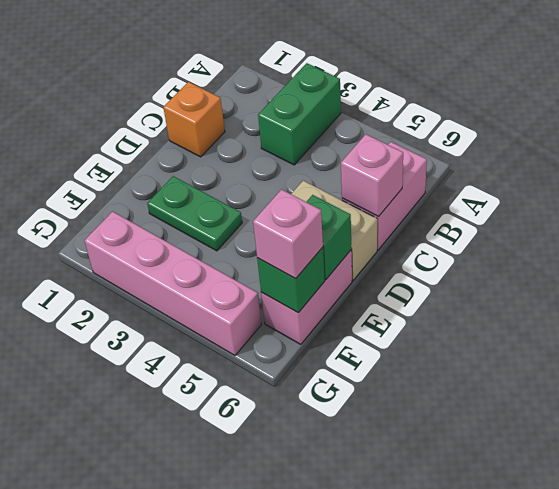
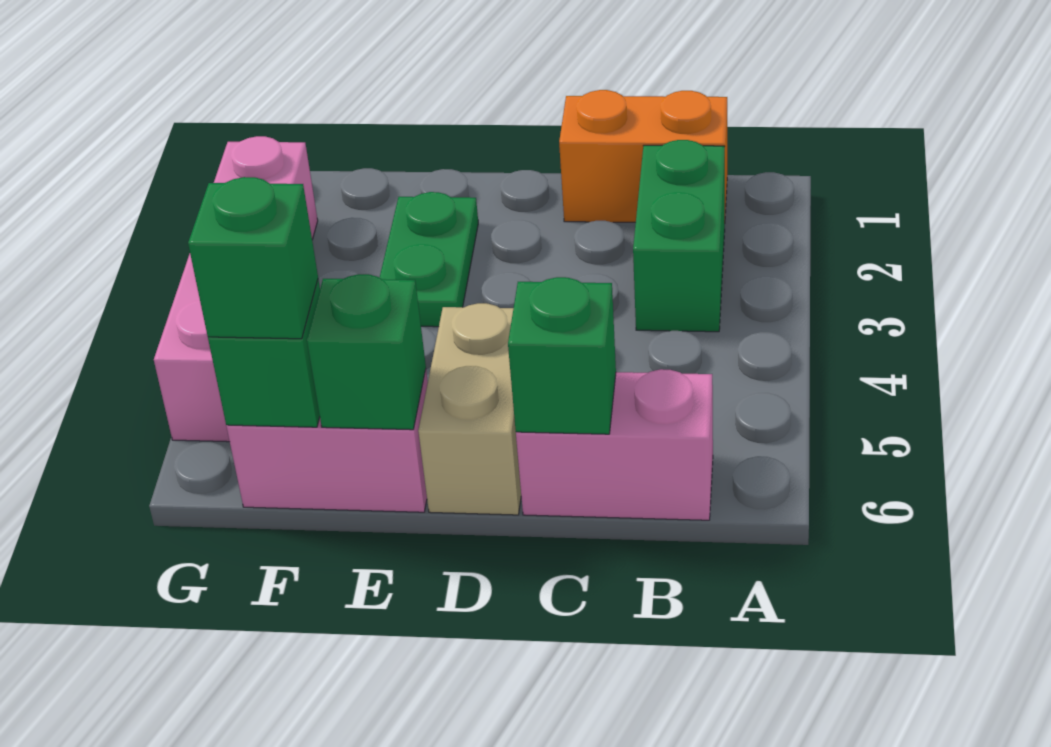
green 1x2 brick [258,63,341,165] -> green 1x2 brick turned to [633,140,725,332]
orange 1x1 brick [163,82,225,157] -> orange 1x2 brick [559,90,727,222]
pink 1x1 brick [341,134,403,217] -> green 1x1 brick [508,277,616,434]
pink 1x1 brick [253,189,323,279] -> green 1x1 brick [188,177,318,339]

